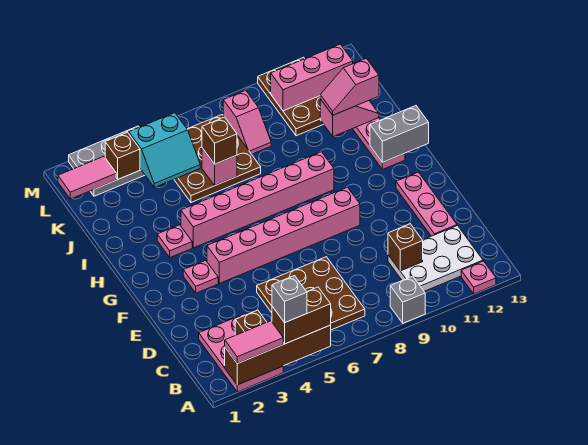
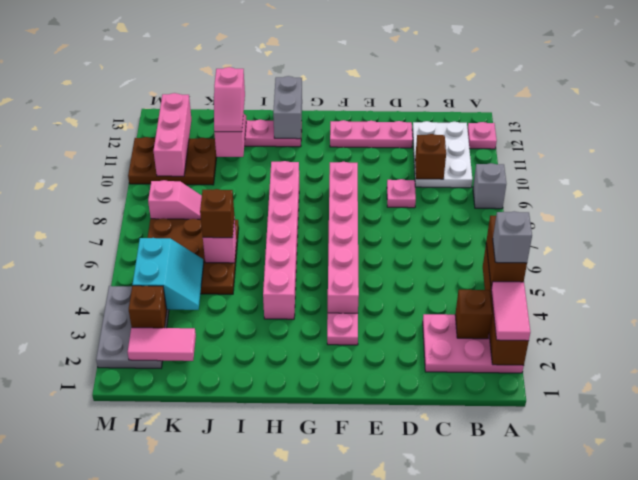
brown 3x3 plate [257,257,365,330] -> none
pink 1x1 plate [157,225,192,258] -> pink 1x1 plate moved to [387,179,416,208]
pink 1x2 tile [58,156,116,199] -> pink 1x2 tile turned to [128,328,196,361]

